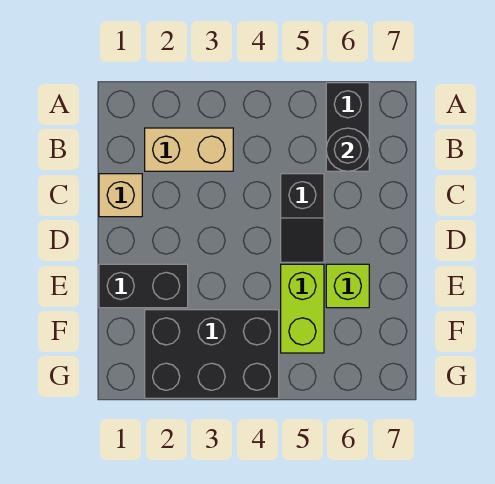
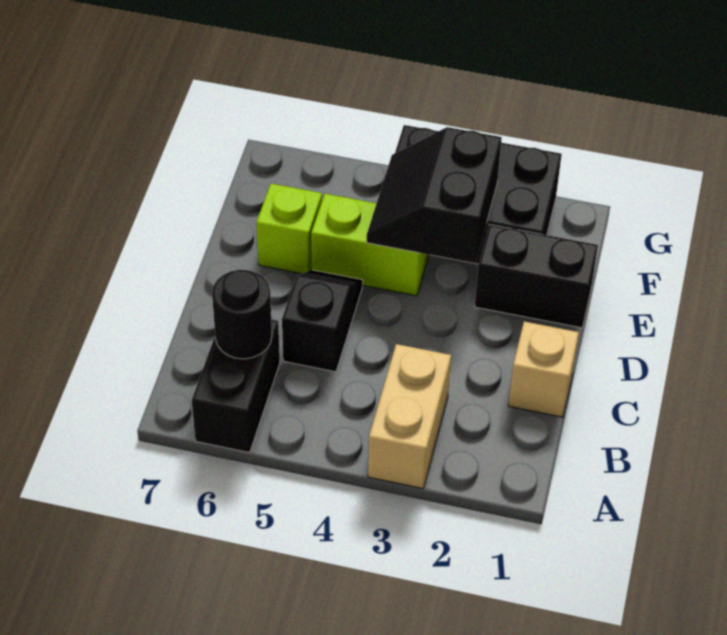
tan 1x2 brick [145,128,233,171] -> tan 1x2 brick turned to [368,344,451,488]
none -> black 2x2 slope [367,127,502,263]
lime 1x2 brick [281,264,324,353] -> lime 1x2 brick turned to [311,194,429,296]

